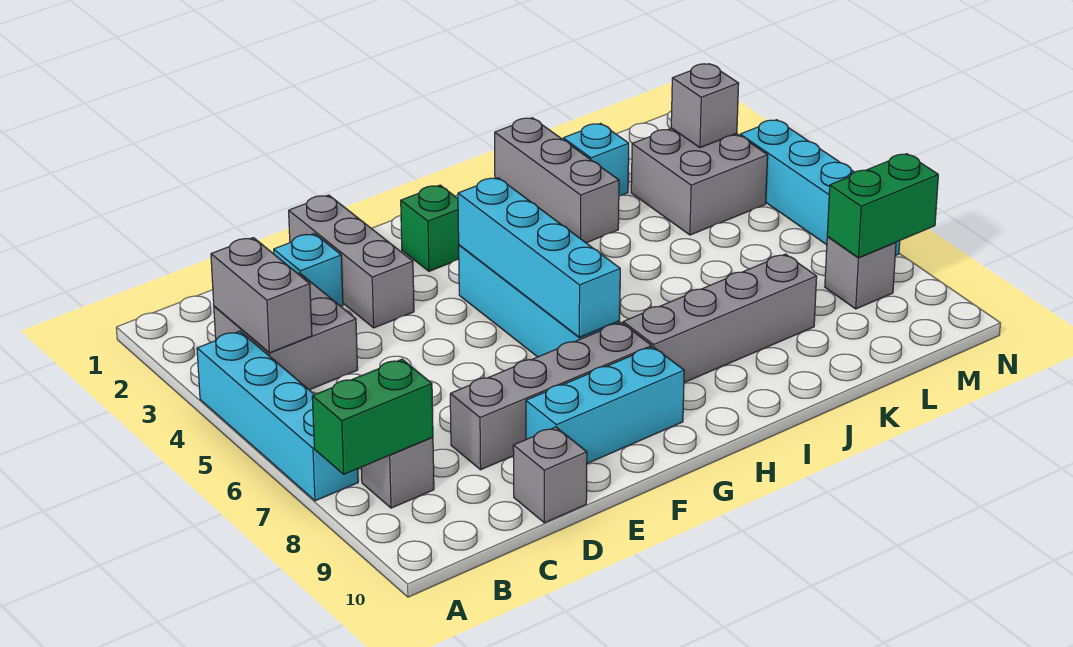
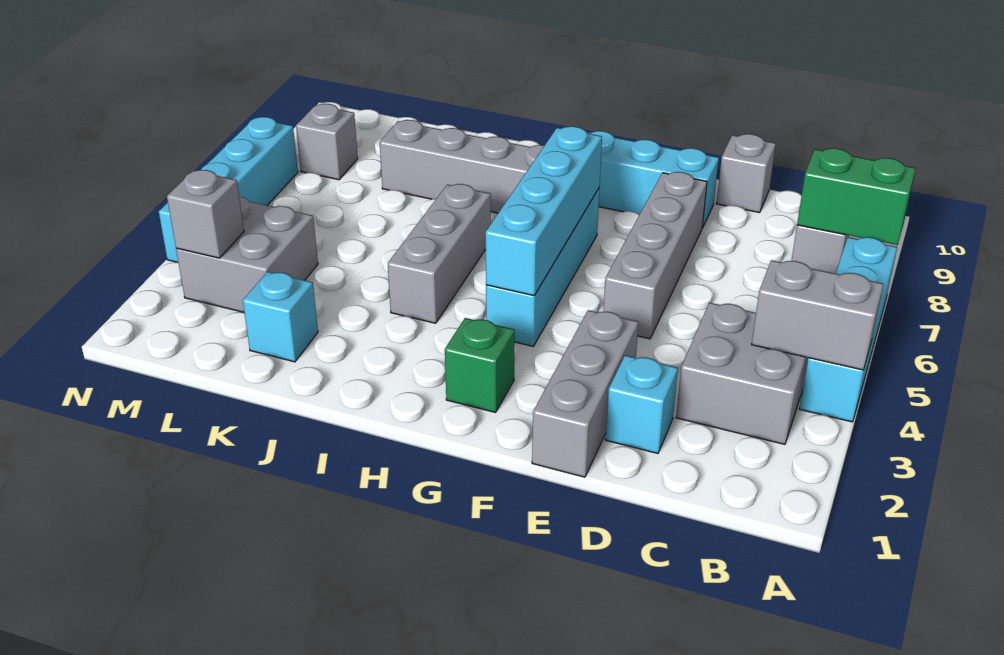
grey 1x2 brick [211,238,312,353] -> grey 1x2 brick turned to [752,260,883,370]
grey 1x4 brick [450,323,652,470] -> grey 1x4 brick turned to [603,172,707,339]
grey 1x3 brick [495,118,619,243] -> grey 1x3 brick moved to [388,184,491,323]
green 1x2 brick [827,154,938,258] -> none

